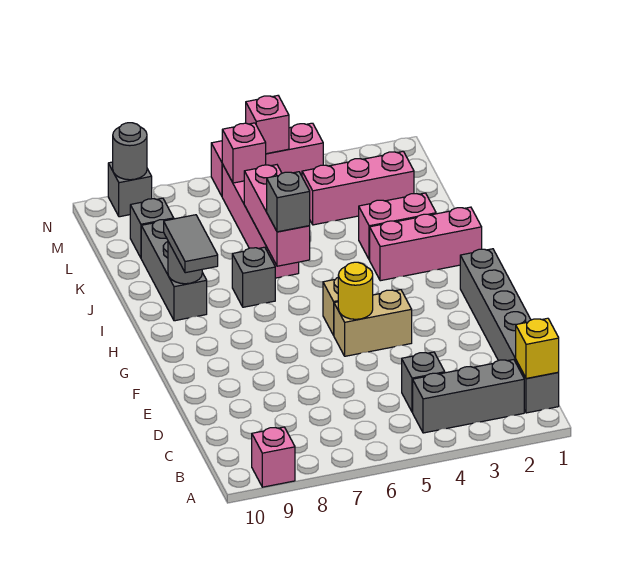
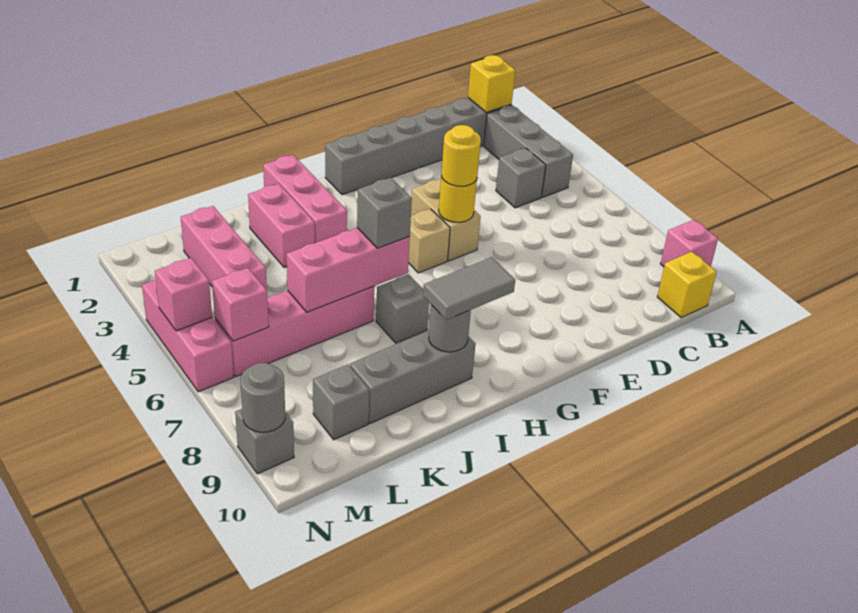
none -> yellow 1x1 brick [657,252,717,317]
none -> yellow 1x1 round brick [441,125,481,186]

